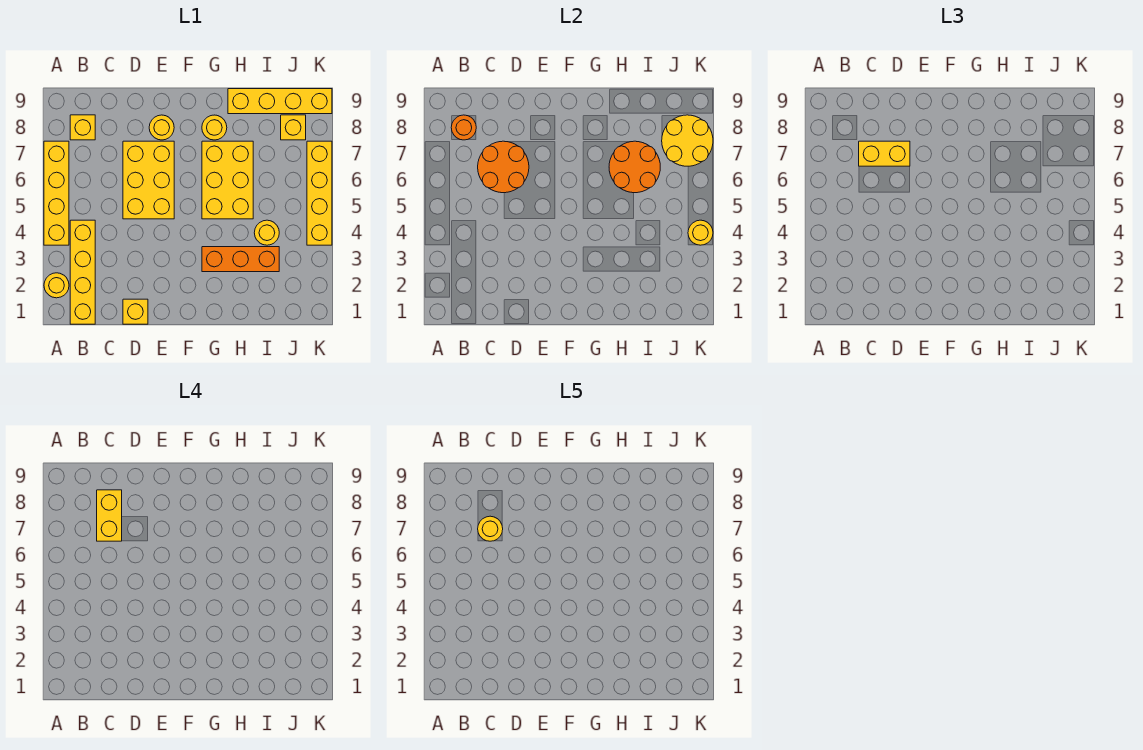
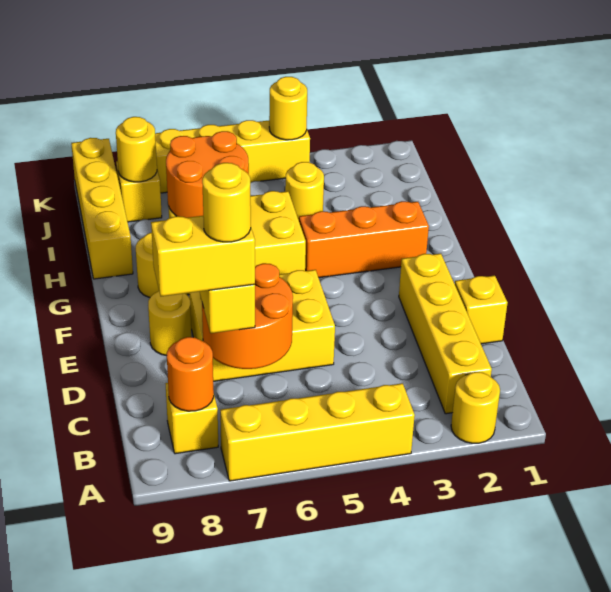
yellow 1x4 brick [70,220,95,324] -> yellow 1x4 brick turned to [399,254,492,414]
orange 1x3 brick [202,247,279,272] -> orange 1x3 brick turned to [299,201,429,278]
yellow 2x2 round brick [662,115,713,166] -> yellow 1x1 round brick [116,117,157,182]

